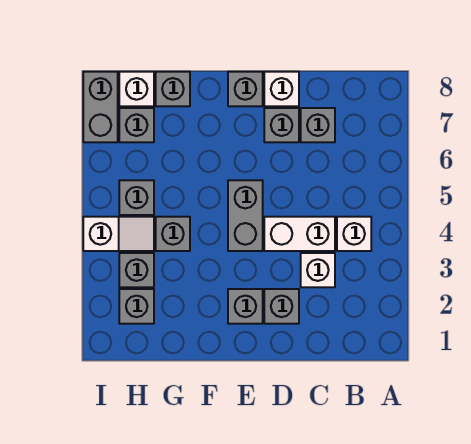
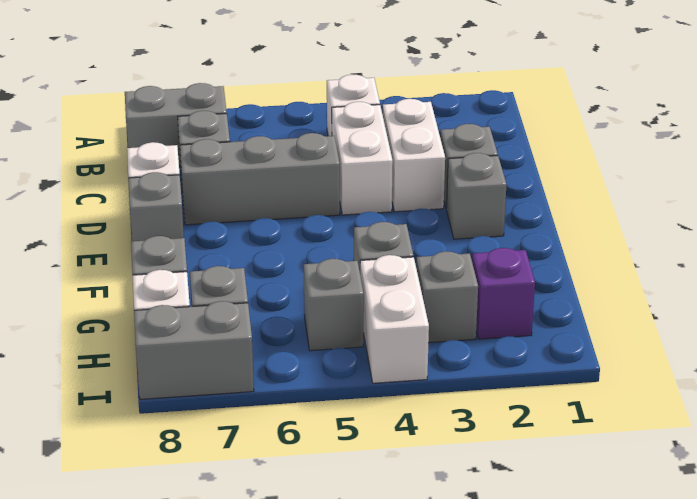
white 1x1 brick [301,253,335,287] -> white 1x2 brick [383,99,445,212]
grey 1x1 brick [264,108,299,142] -> grey 1x3 brick [180,133,340,225]
grey 1x2 brick [228,180,263,251] -> grey 1x2 brick moved to [125,83,227,166]
grey 1x1 brick [119,289,154,324] -> purple 1x1 brick [472,248,535,339]
white 1x2 slope [83,217,154,251] -> white 1x2 brick [360,255,429,383]

